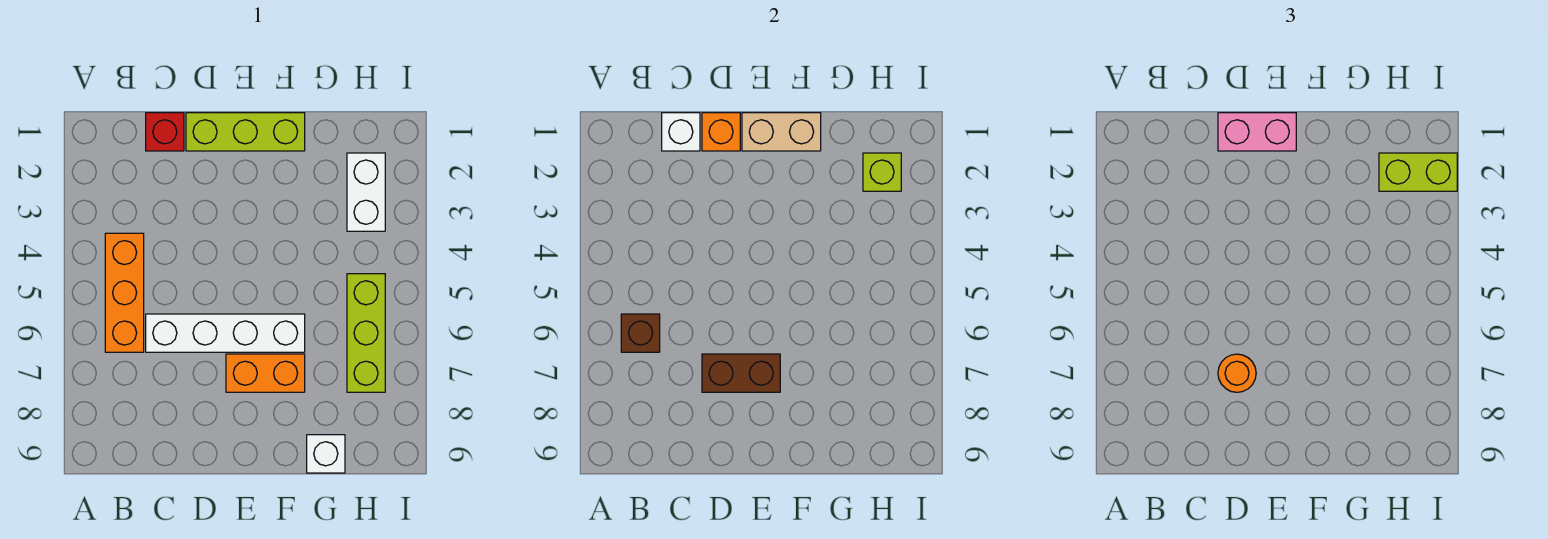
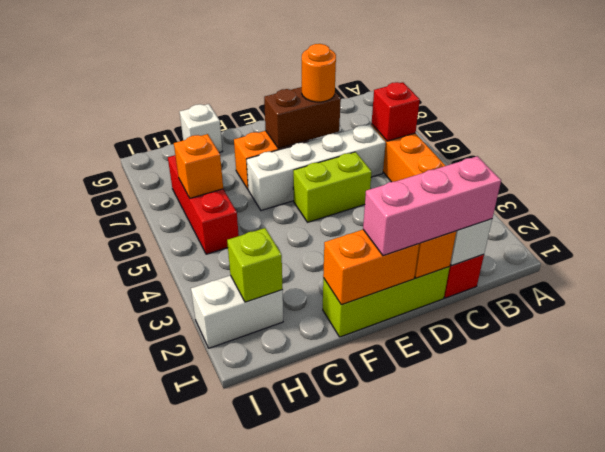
brown 1x1 brick [621,314,660,352] -> red 1x1 brick [372,82,420,141]
pink 1x2 brick [1218,113,1296,151] -> pink 1x3 brick [363,156,501,256]
tan 1x2 brick [742,113,821,151] -> orange 1x2 brick [323,230,419,305]
white 1x2 brick [347,153,385,231] -> white 1x2 brick turned to [191,275,283,348]
lime 1x2 brick [1379,153,1457,191] -> lime 1x2 brick moved to [293,152,372,222]
lime 1x3 brick [347,274,385,392] -> red 1x3 brick [168,155,239,254]
none -> orange 1x1 brick [174,134,223,198]

